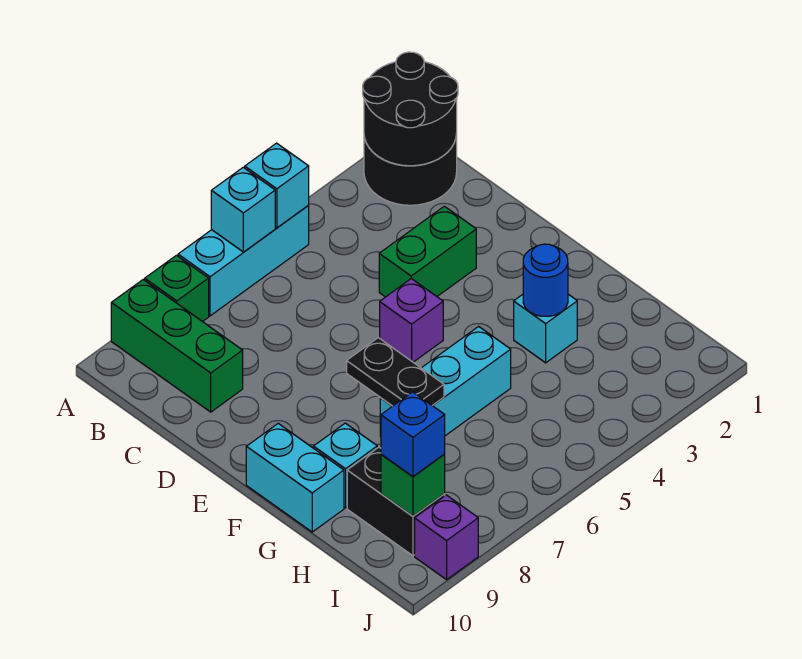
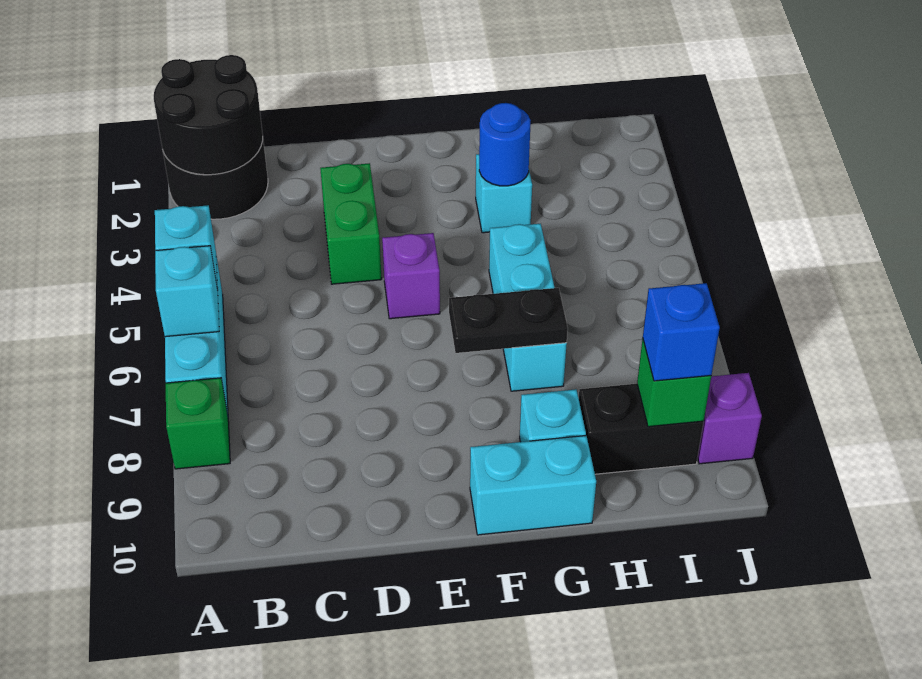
green 1x3 brick [111,280,243,412] -> none

